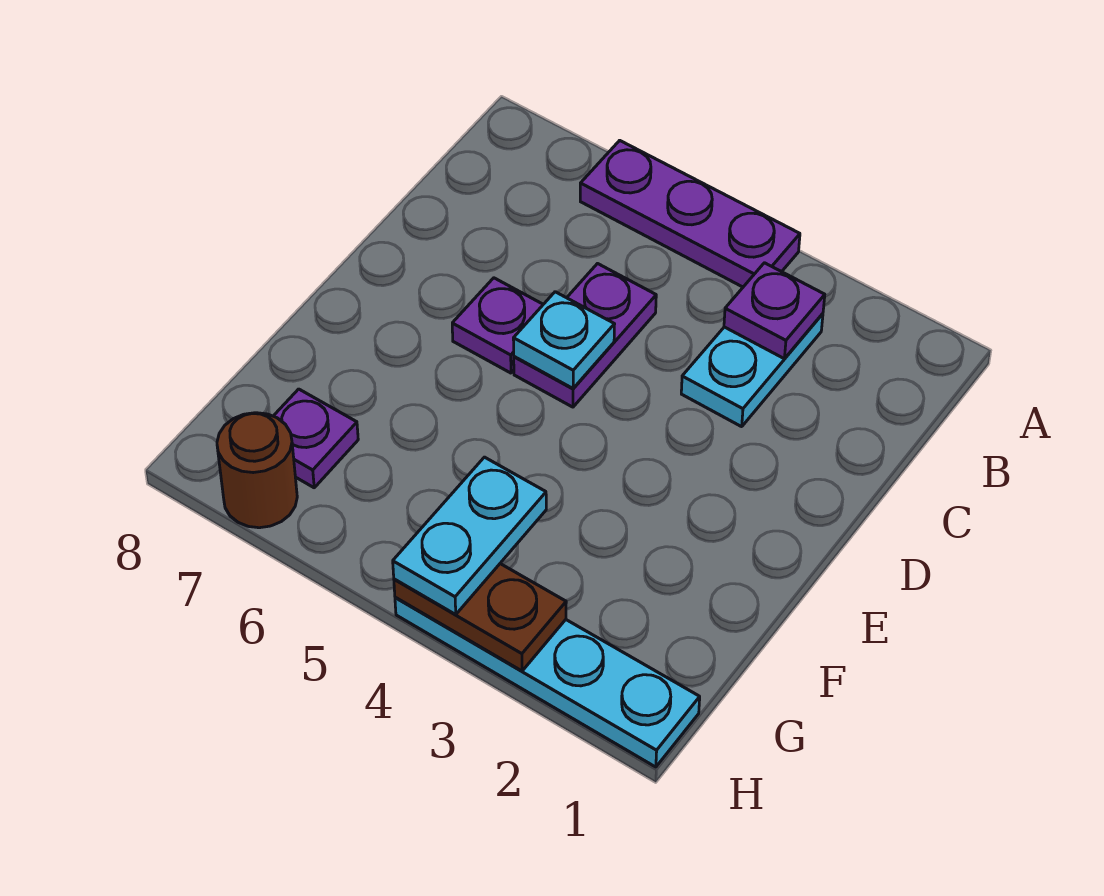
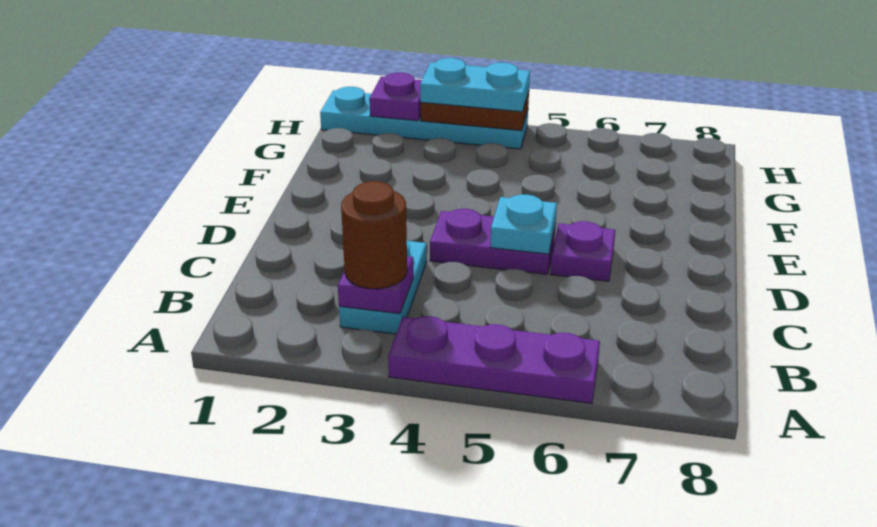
purple 1x2 plate [514,264,656,407] -> purple 1x2 plate turned to [430,209,556,274]
cyan 1x2 plate [393,457,546,614] -> cyan 1x2 plate turned to [420,58,530,112]
purple 1x1 plate [274,389,358,488] -> purple 1x1 plate moved to [369,73,422,121]
brown 1x1 round brick [217,413,297,528] -> brown 1x1 round brick moved to [341,181,407,289]

